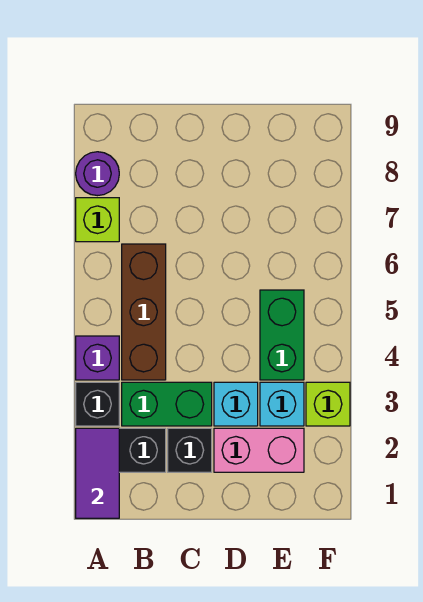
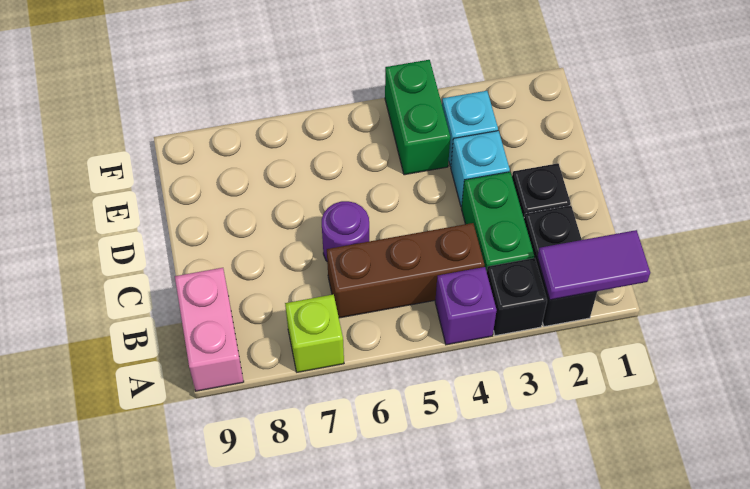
purple 1x1 round brick [76,152,119,196] -> purple 1x1 round brick moved to [322,201,369,261]
pink 1x2 brick [214,428,304,472] -> pink 1x2 brick moved to [175,268,244,391]
green 1x2 brick [260,290,304,380] -> green 1x2 brick turned to [385,60,450,175]
lime 1x1 brick [306,382,350,426] -> none

